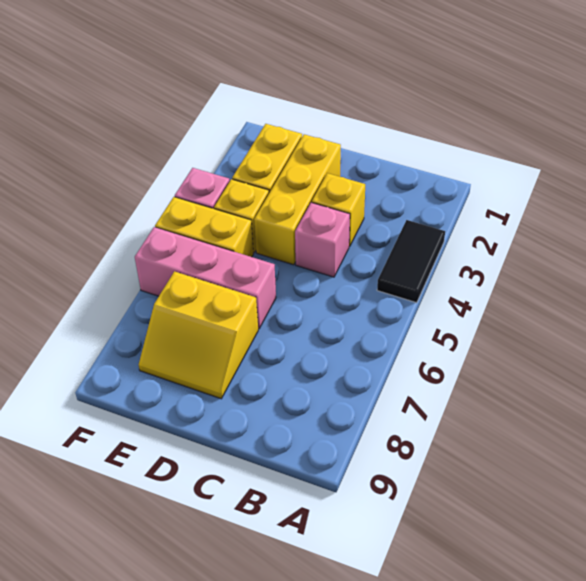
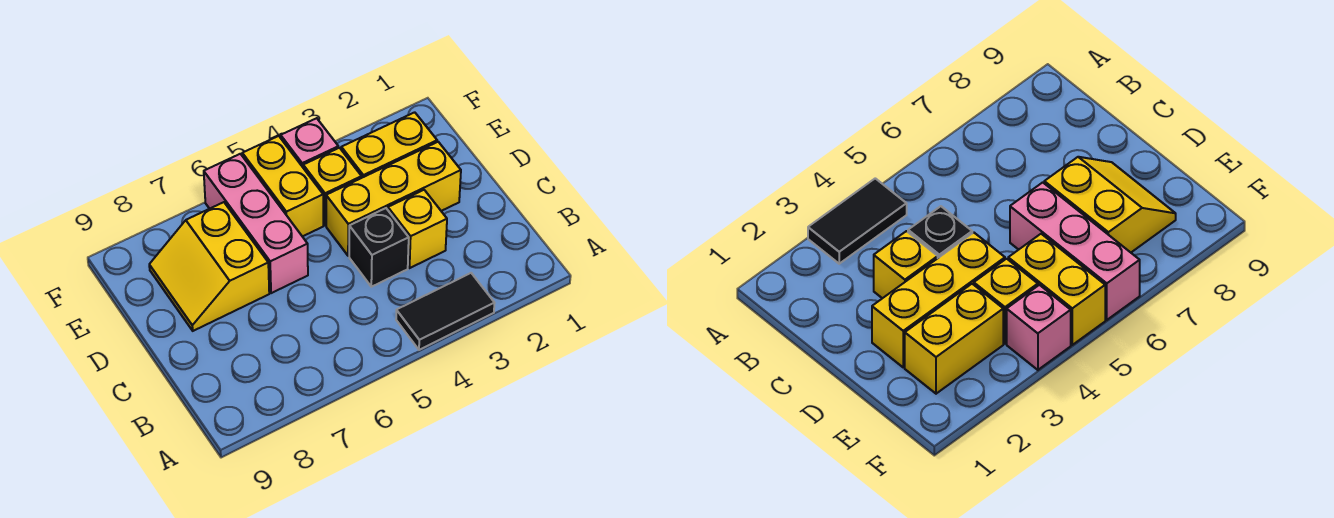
pink 1x1 brick [295,202,350,277] -> black 1x1 brick [349,208,409,287]

